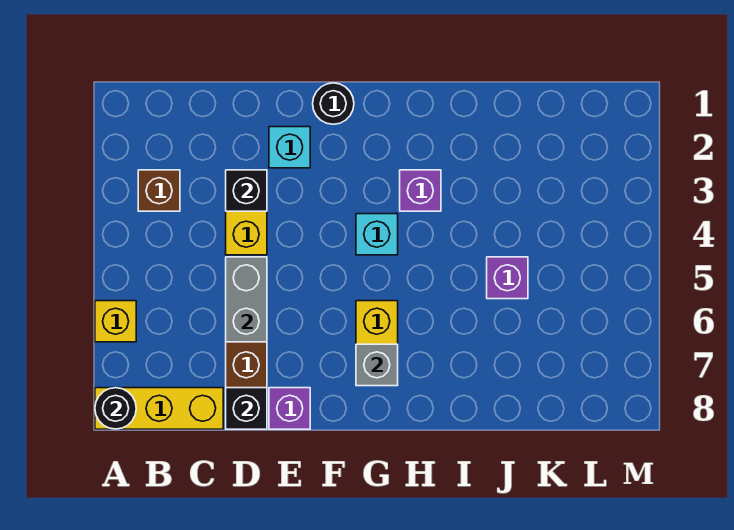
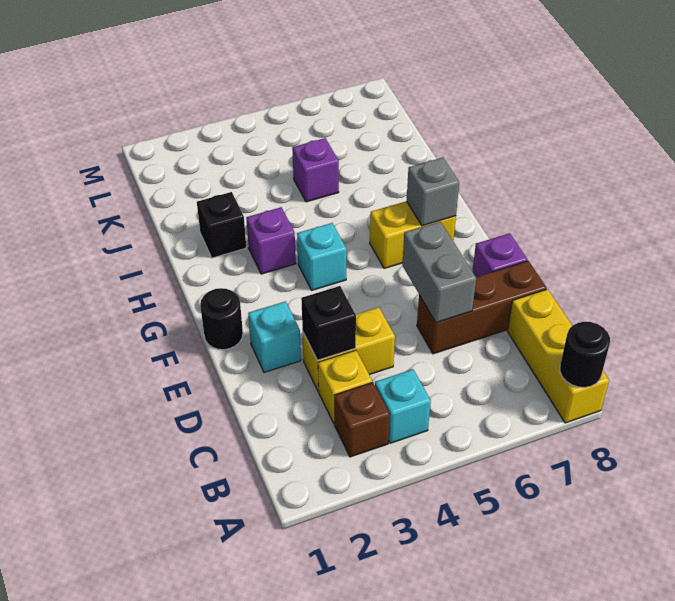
yellow 1x1 brick [95,301,136,342] -> yellow 1x1 brick moved to [318,350,372,423]
none -> cyan 1x1 brick [375,369,431,443]
grey 1x2 brick [226,257,267,342] -> grey 1x2 brick turned to [402,222,476,323]
black 1x1 brick [226,388,267,429] -> black 1x1 brick moved to [197,192,246,258]

